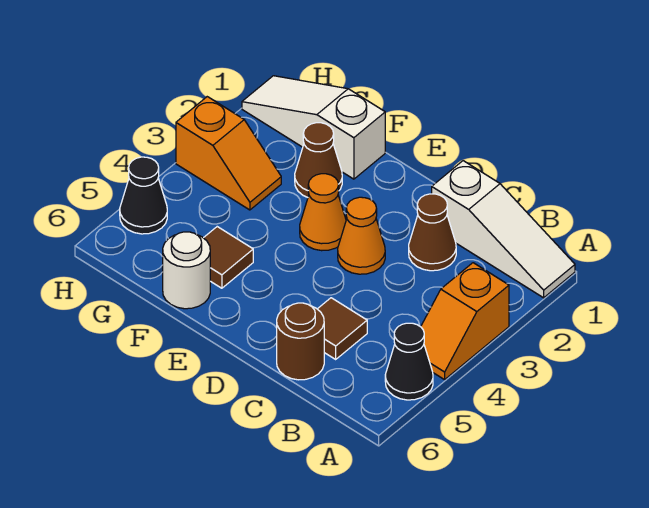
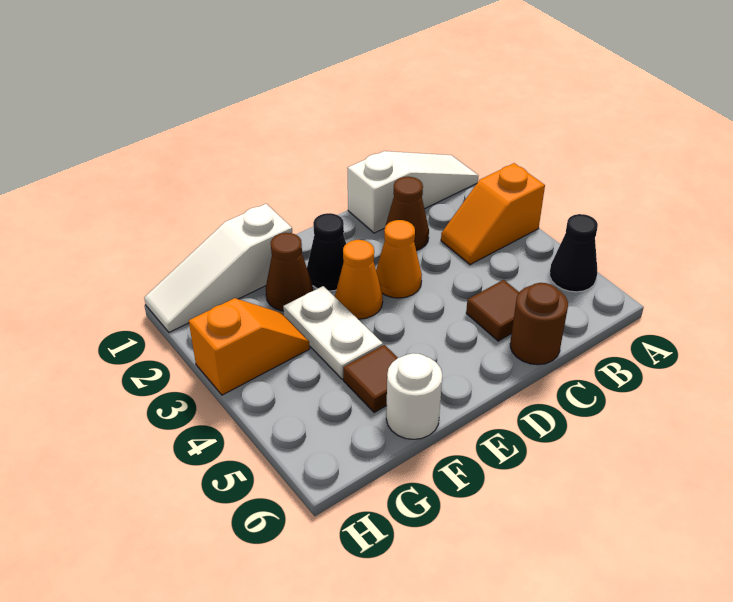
orange 1x2 slope [421,263,509,380] -> orange 1x2 slope turned to [441,163,545,265]
none -> white 1x2 plate [283,286,383,379]
black 1x1 cone [120,157,167,234] -> black 1x1 cone moved to [307,213,346,291]

